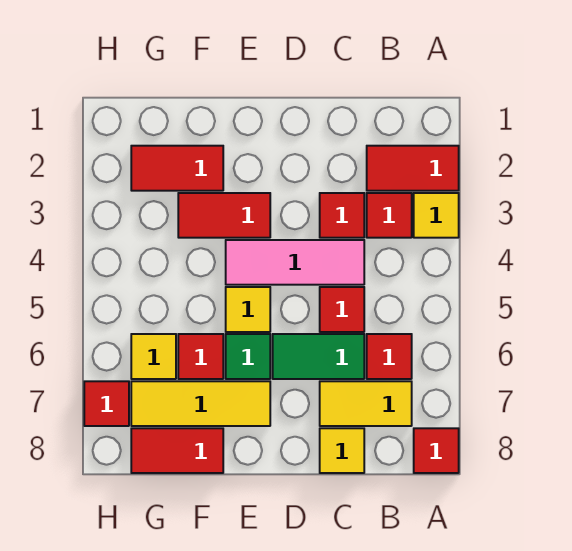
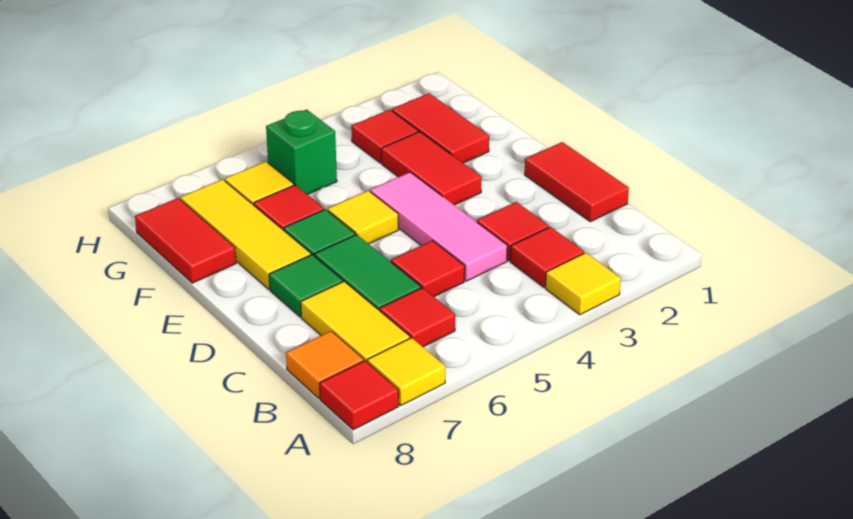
red 1x2 tile [367,146,459,191] -> red 1x2 tile moved to [525,142,629,222]
none -> orange 1x1 tile [286,331,363,398]
yellow 1x1 tile [320,428,364,473] -> yellow 1x1 tile moved to [367,338,445,405]
none -> green 1x1 tile [269,255,343,317]
none -> green 1x1 brick [266,109,337,195]
red 1x1 tile [84,381,129,426] -> red 1x1 tile moved to [351,110,418,163]

